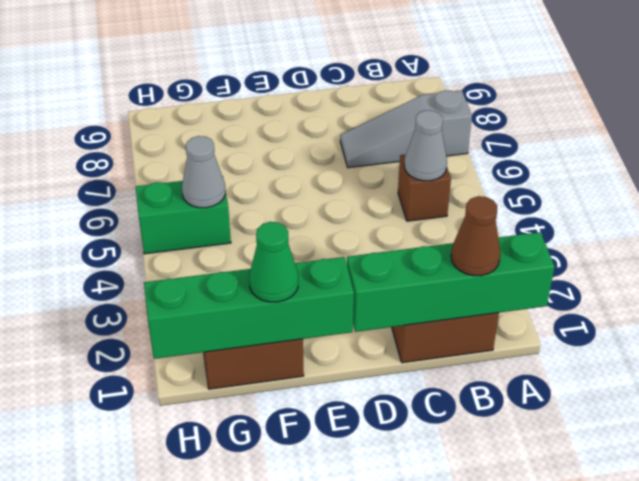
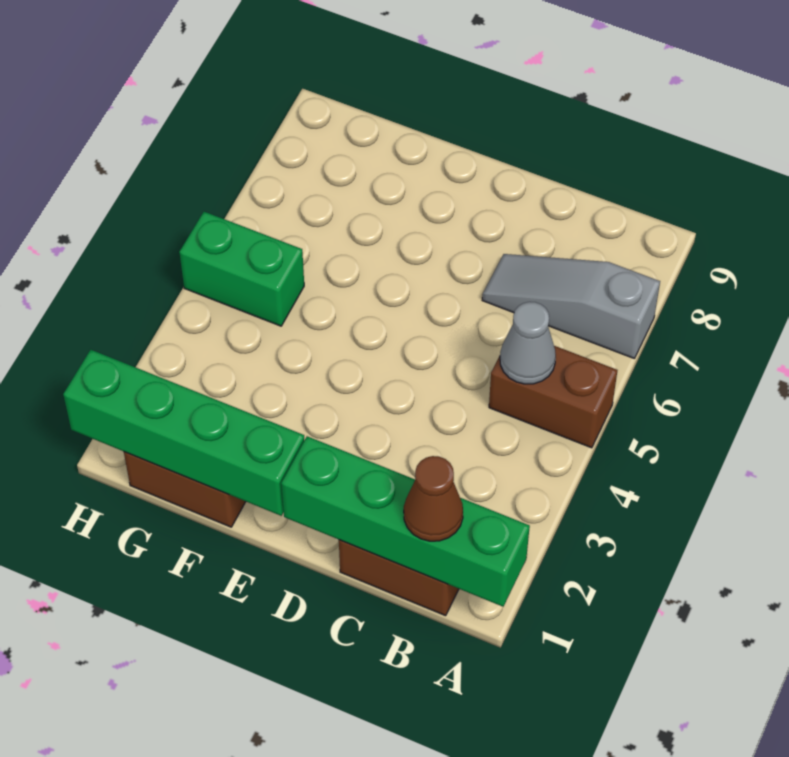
brown 1x1 brick [398,155,451,221] -> brown 1x2 brick [489,346,617,448]
green 1x1 cone [249,222,298,302] -> none
grey 1x1 cone [182,136,226,208] -> none

